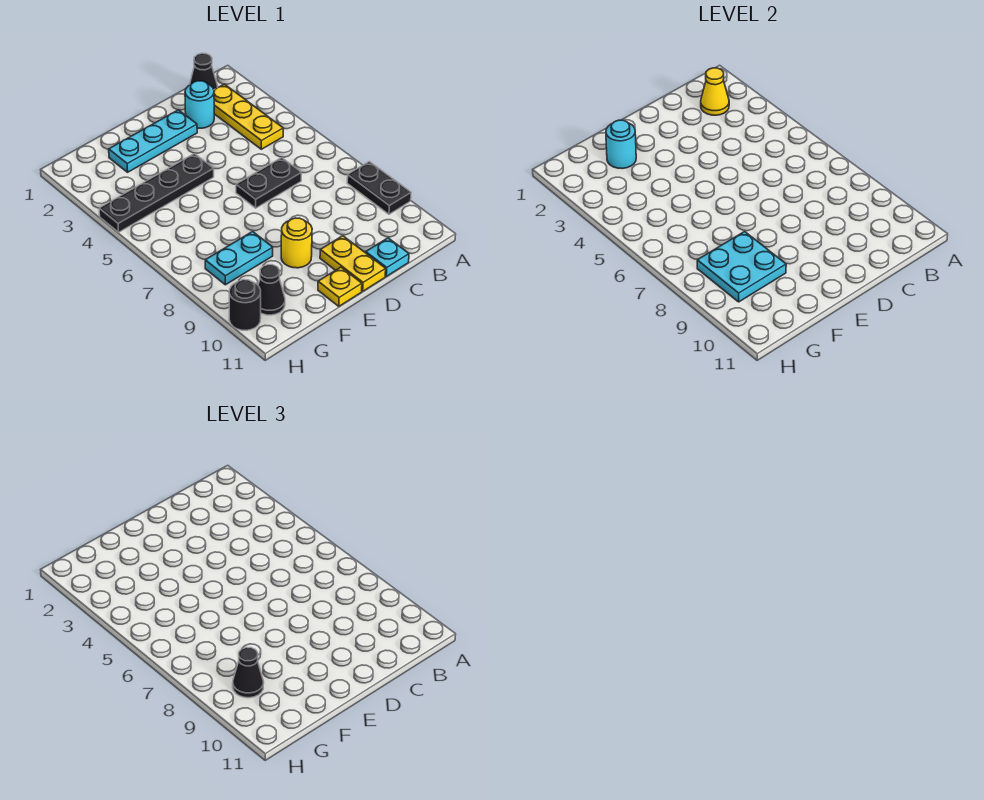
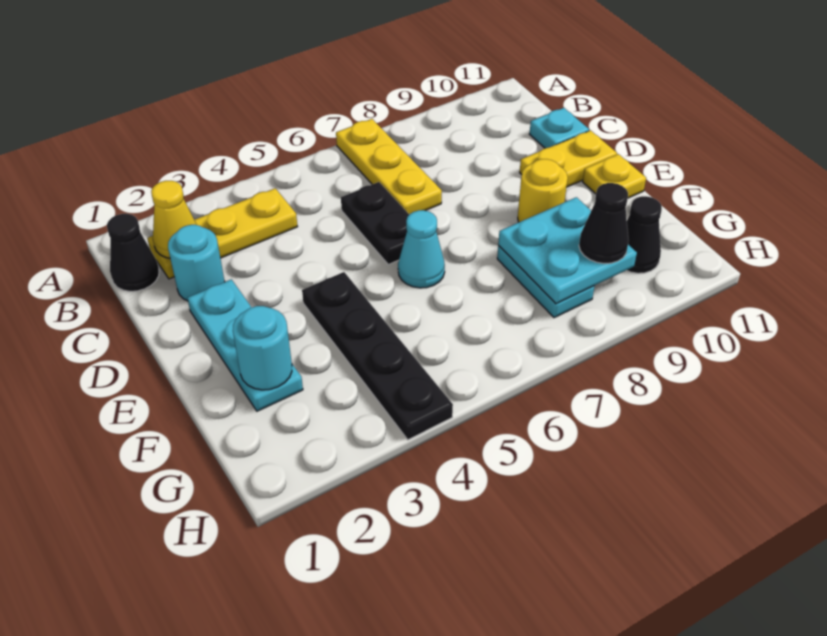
none -> yellow 1x3 plate [336,119,442,214]
black 1x2 plate [347,162,411,214] -> none
none -> cyan 1x1 cone [398,210,445,288]
black 1x1 round brick [229,280,261,330] -> none

